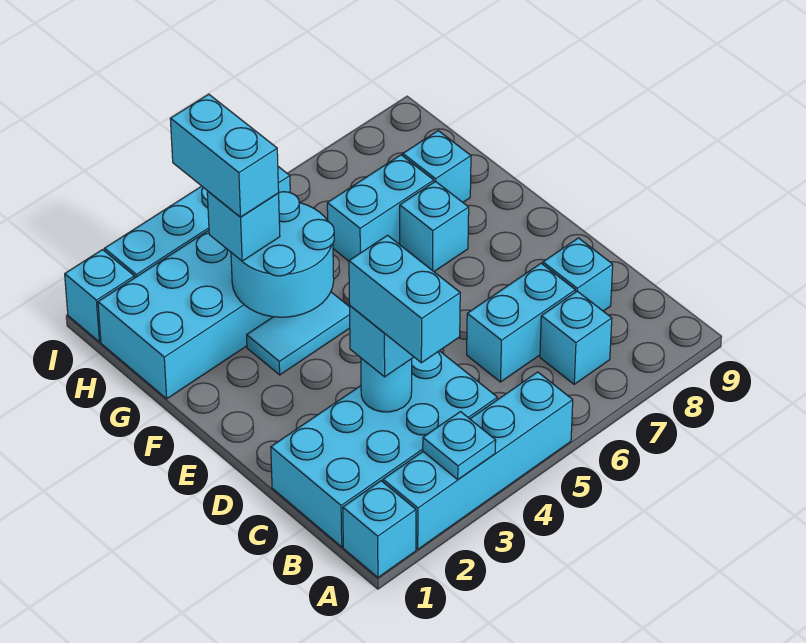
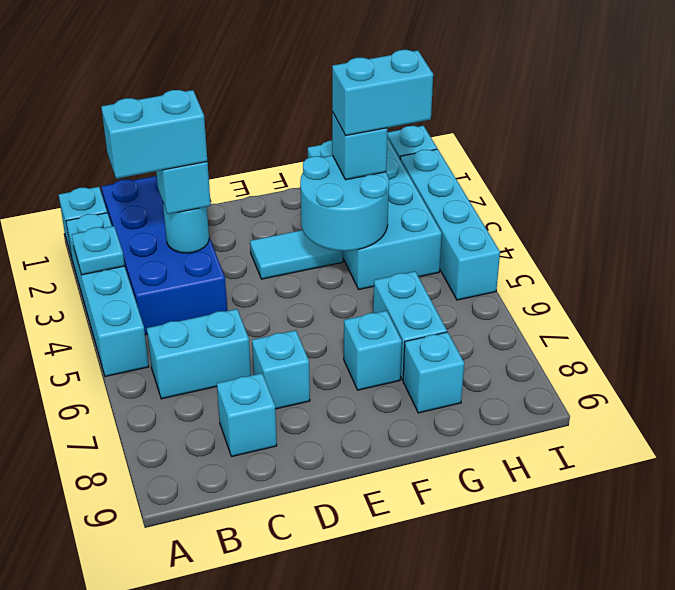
cyan 2x4 brick [271,351,497,547] -> blue 2x4 brick [101,176,227,335]
cyan 1x1 brick [540,291,612,384] -> cyan 1x1 brick moved to [252,330,310,409]
cyan 1x2 brick [467,263,575,382] -> cyan 1x2 brick turned to [147,309,251,399]
cyan 1x2 tile [247,292,350,375] -> cyan 1x2 tile turned to [250,230,343,279]

